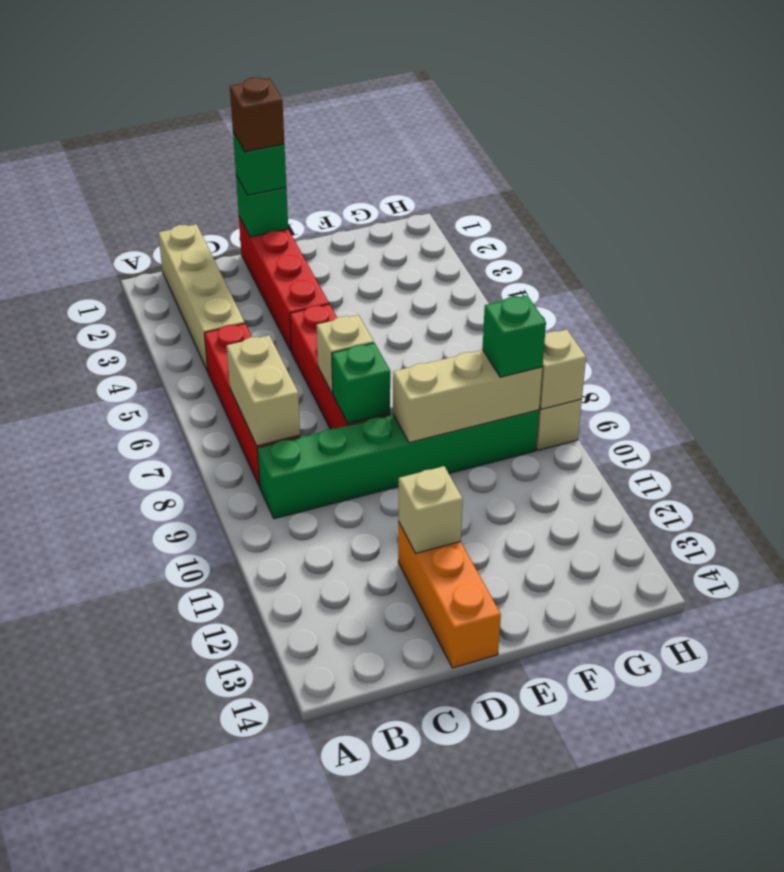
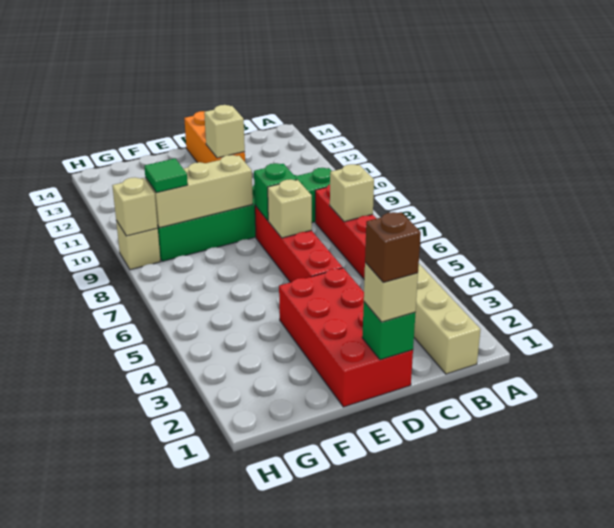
tan 1x2 brick [227,335,300,446] -> tan 1x1 brick [330,164,374,222]
red 1x4 brick [239,217,329,352] -> red 2x4 brick [279,268,413,407]
green 1x1 brick [233,132,286,195] -> tan 1x1 brick [364,263,418,322]
green 1x1 brick [483,295,546,377] -> green 1x1 tile [144,159,188,193]

